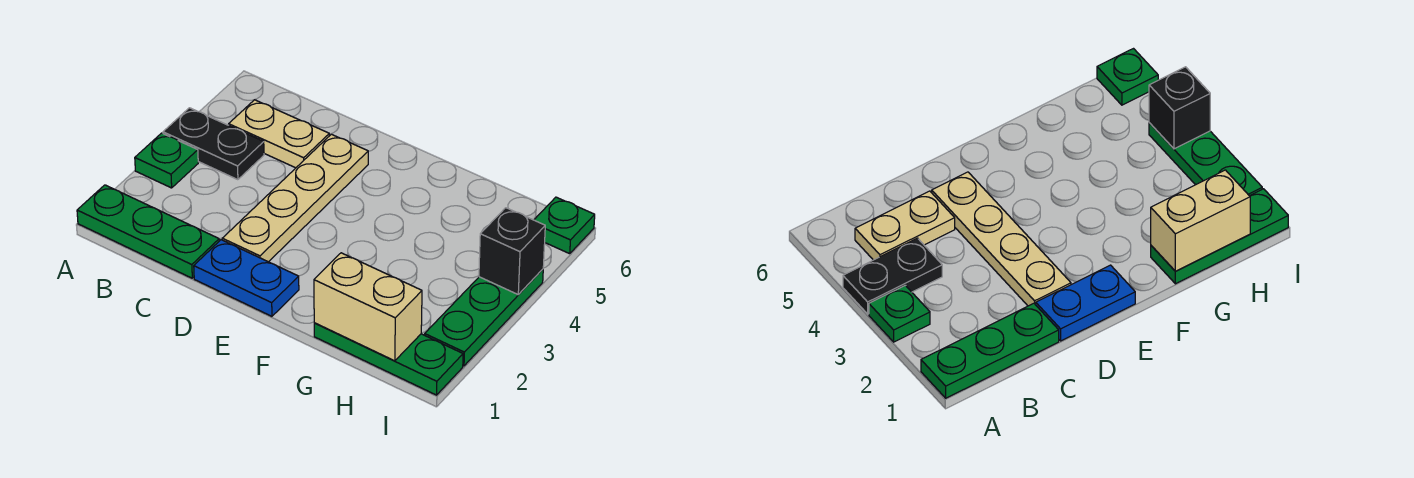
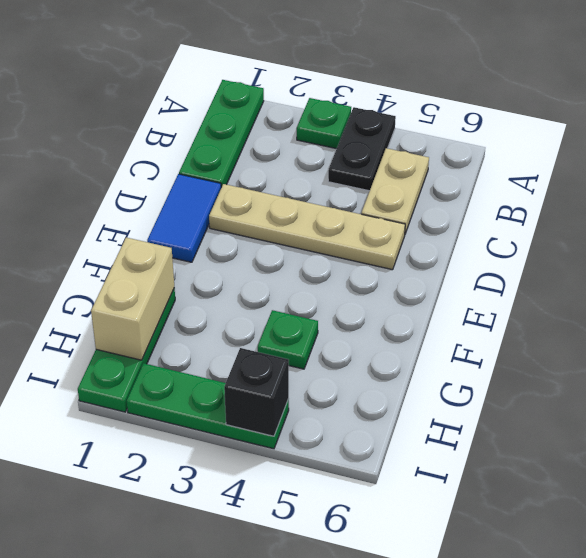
blue 1x2 plate [194,240,299,316] -> blue 1x2 tile [147,174,221,262]
green 1x1 plate [534,197,595,254] -> green 1x1 plate moved to [258,310,318,369]

